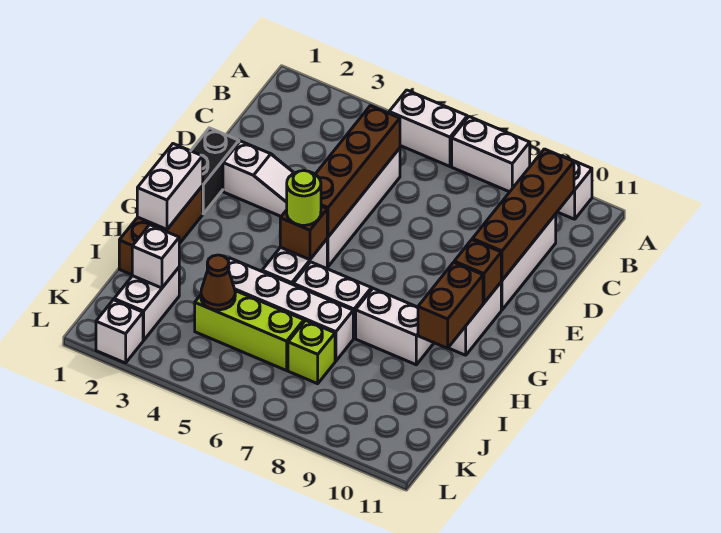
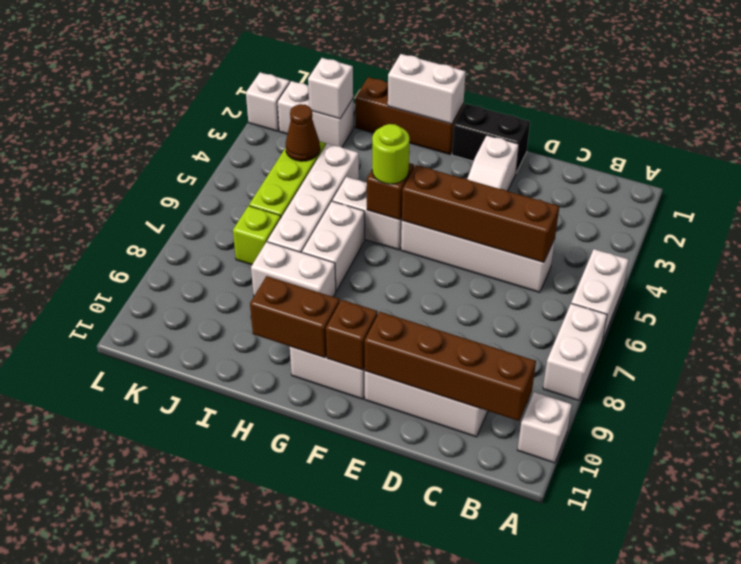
white 1x2 brick [356,288,434,365] -> white 1x2 brick turned to [251,242,336,297]

